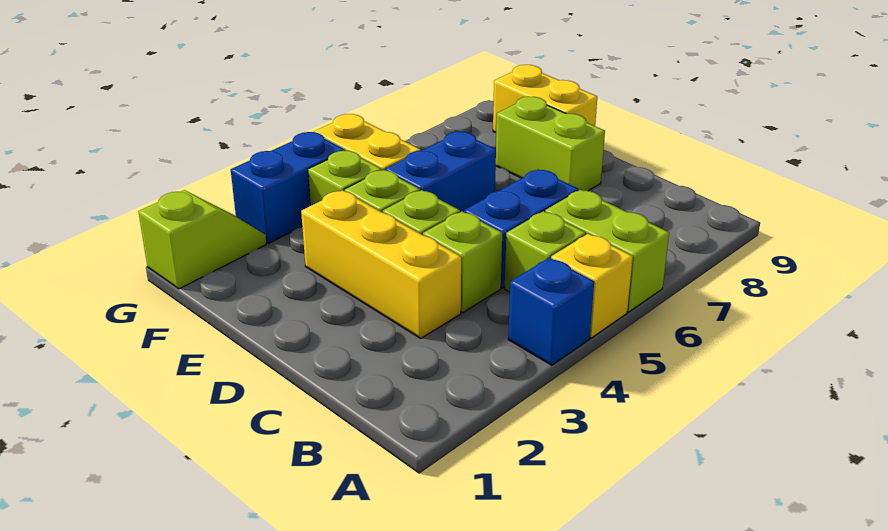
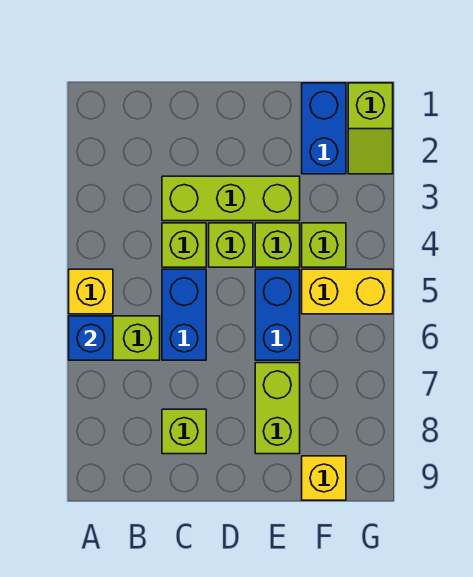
blue 1x1 brick [508,258,594,365] -> blue 1x1 brick moved to [69,316,113,360]
lime 1x1 brick [505,211,586,292] -> lime 1x1 brick moved to [162,409,206,454]
yellow 1x3 brick [301,190,461,338] -> lime 1x3 brick [162,176,300,221]
lime 1x2 brick [496,97,605,191] -> lime 1x2 brick turned to [255,363,300,454]
yellow 1x2 brick [493,65,597,133] -> yellow 1x1 brick [302,456,346,500]
blue 1x2 brick [231,132,345,243] -> blue 1x2 brick moved to [302,83,346,174]

